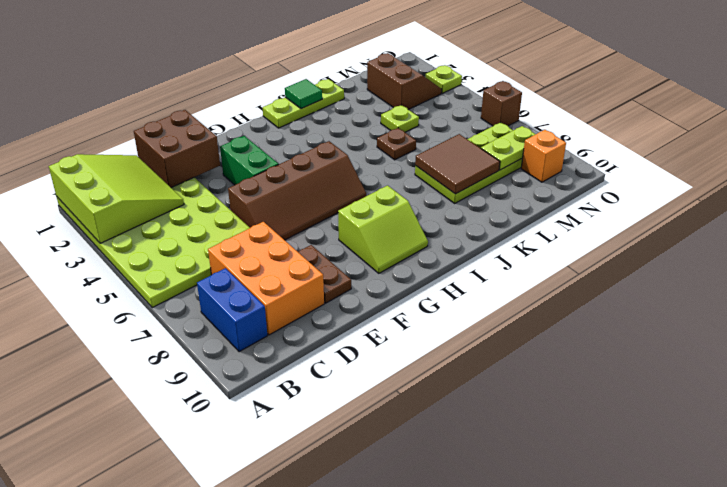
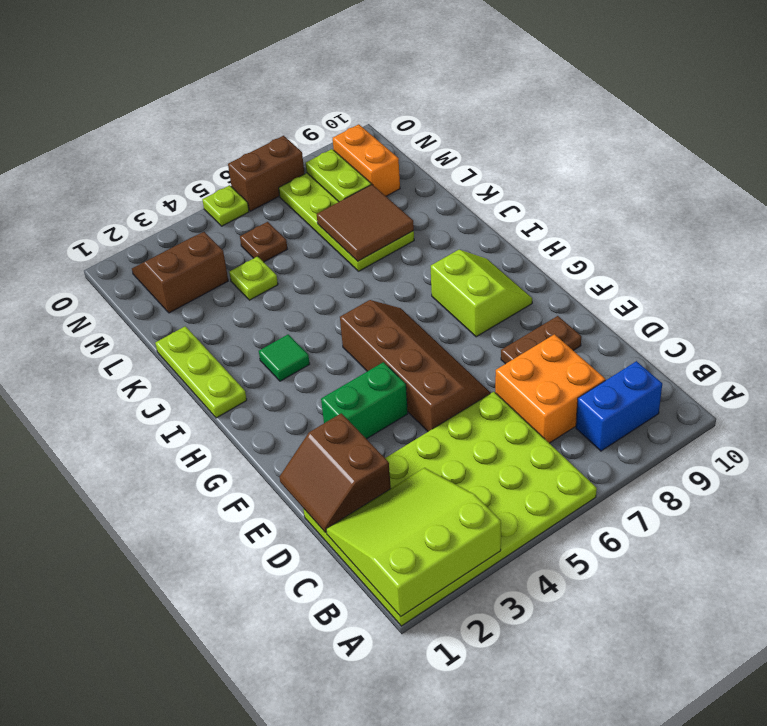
orange 2x3 brick [208,222,324,335] -> orange 2x2 brick [495,334,605,443]
brown 2x2 brick [134,110,220,188] -> brown 2x2 slope [279,413,391,533]
green 1x1 tile [285,79,322,109] -> green 1x1 tile moved to [259,334,310,381]
brown 1x1 plate [377,128,416,160] -> brown 1x1 plate moved to [240,222,287,262]
orange 1x1 brick [521,130,566,182] -> orange 1x2 brick [333,124,400,196]
lime 1x1 plate [426,65,462,93] -> lime 1x1 plate moved to [202,185,249,226]
brown 1x1 brick [481,81,522,126] -> brown 1x2 brick [228,136,304,211]

